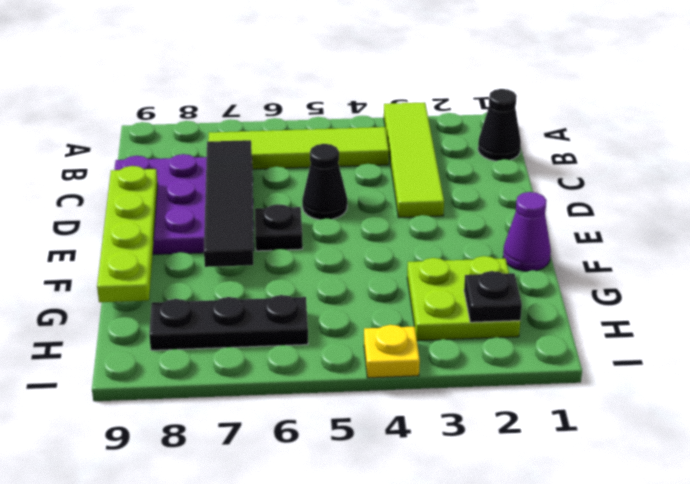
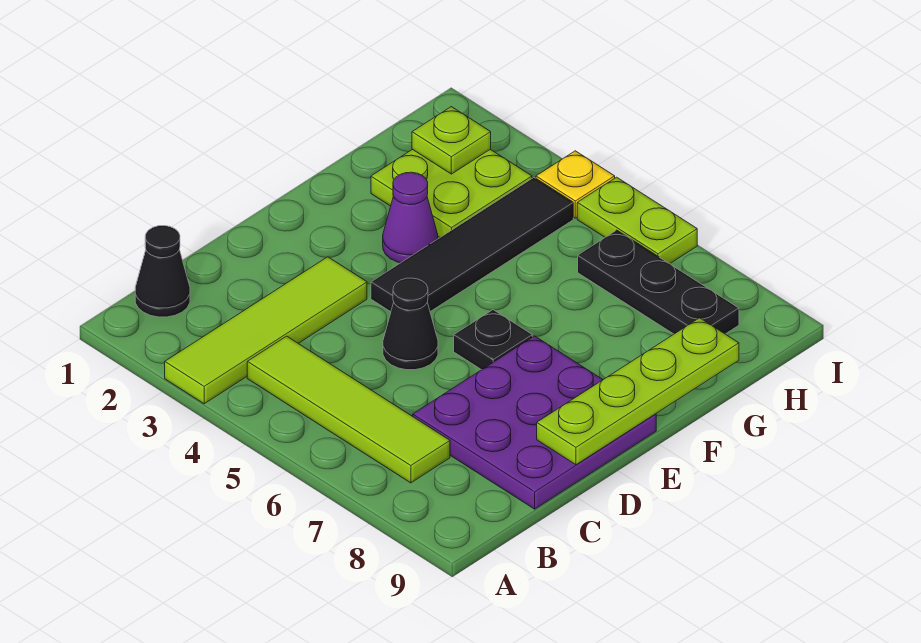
black 1x4 tile [204,140,253,267] -> black 1x4 tile moved to [371,178,573,312]
purple 1x1 cone [503,192,551,271] -> purple 1x1 cone moved to [383,172,438,263]
black 1x1 plate [464,271,522,322] -> lime 1x1 plate [412,107,491,174]
none -> lime 1x2 plate [577,177,697,264]

